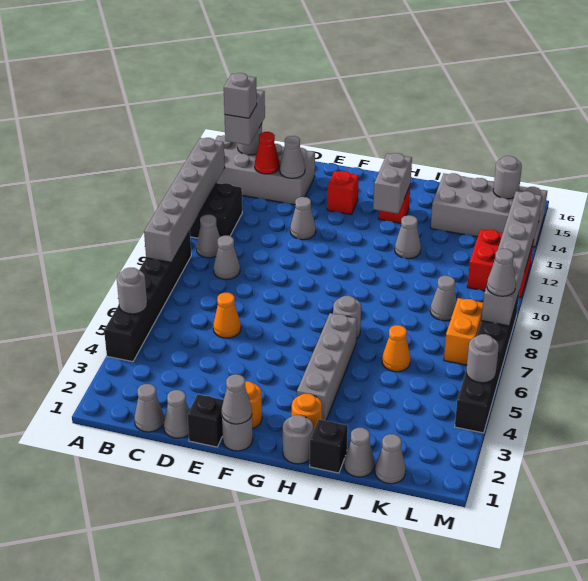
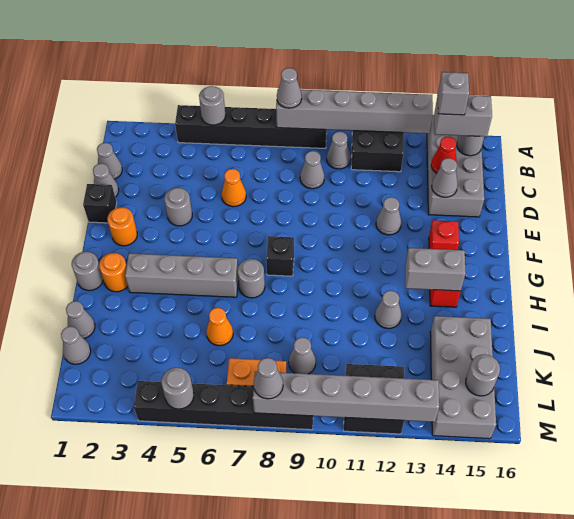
grey 1x1 round brick [222,415,253,451] -> grey 1x1 round brick moved to [164,188,192,226]
grey 1x1 cone [222,374,252,424] -> grey 1x1 cone moved to [277,68,302,108]
black 1x1 brick [310,419,348,473] -> black 1x1 brick moved to [266,236,294,276]
red 2x2 brick [467,229,534,297] -> black 2x2 brick [344,364,404,434]

